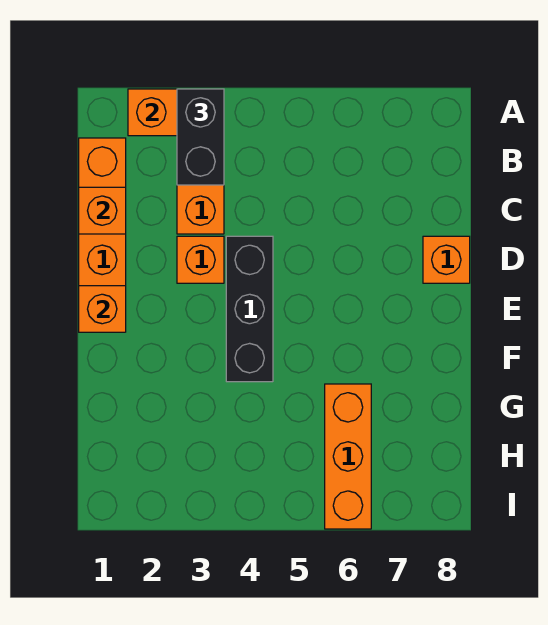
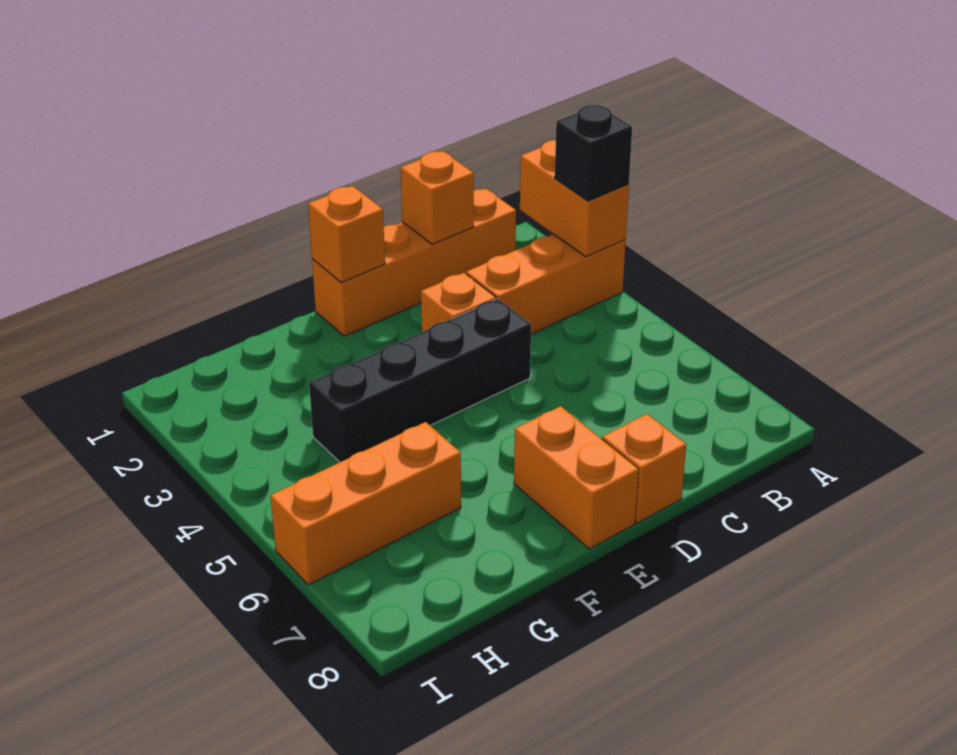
black 1x2 brick [177,89,224,185] -> black 1x1 brick [555,105,632,201]
black 1x3 brick [226,236,273,382] -> black 1x4 brick [309,299,531,462]
none -> orange 1x2 brick [514,406,639,549]

